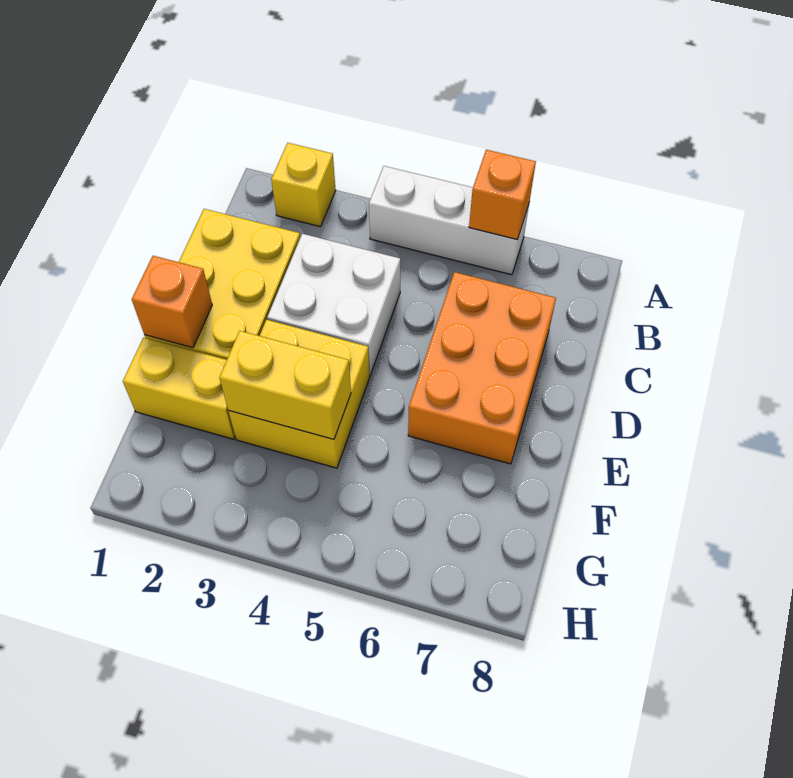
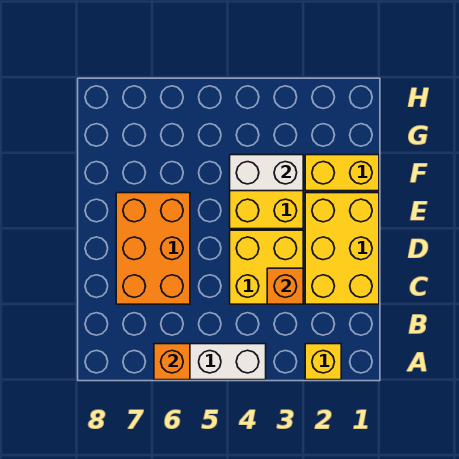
white 2x2 brick [267,234,400,376] -> yellow 2x2 brick [230,230,303,304]
orange 1x1 brick [132,256,212,348] -> orange 1x1 brick moved to [267,268,303,304]
yellow 1x2 brick [220,331,351,439] -> white 1x2 brick [230,155,303,191]

